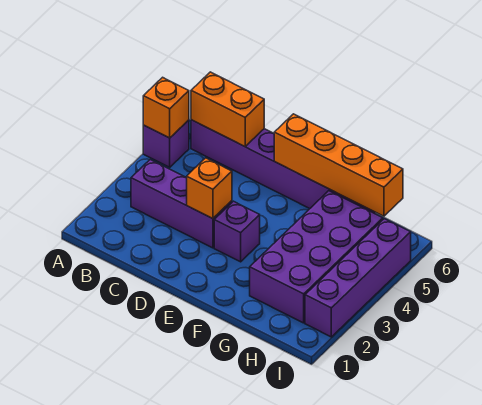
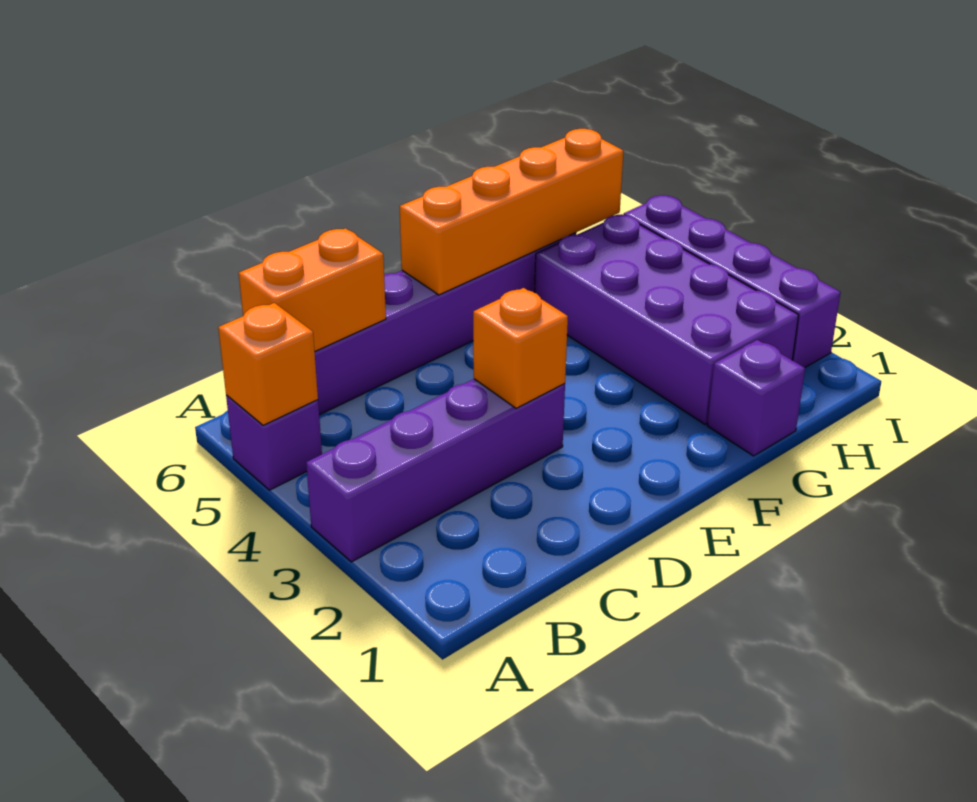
purple 1x3 brick [131,160,232,248] -> purple 1x4 brick [306,379,565,562]
purple 1x1 brick [214,201,260,262] -> purple 1x1 brick moved to [707,340,805,456]

